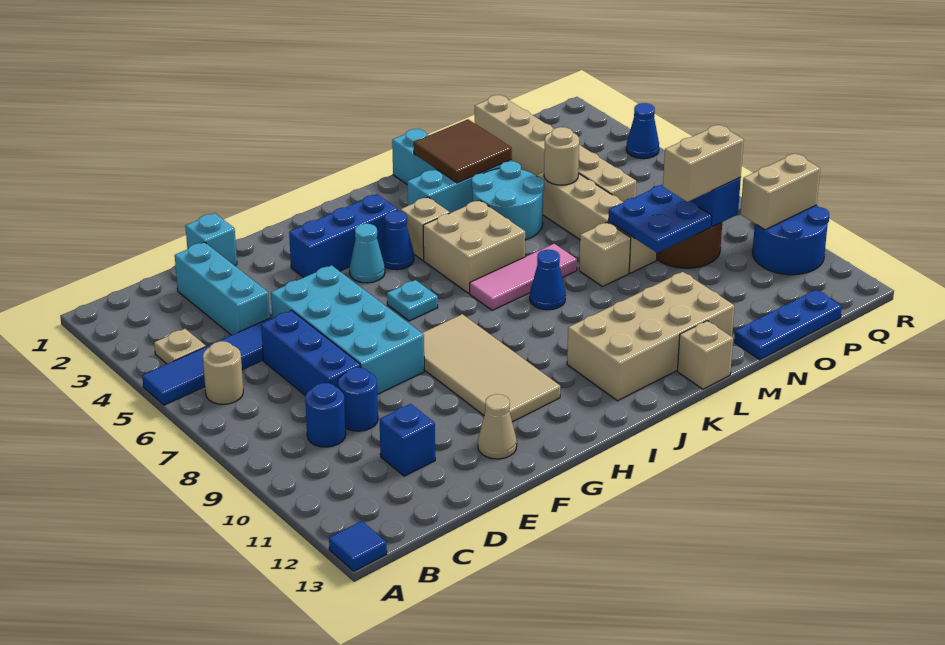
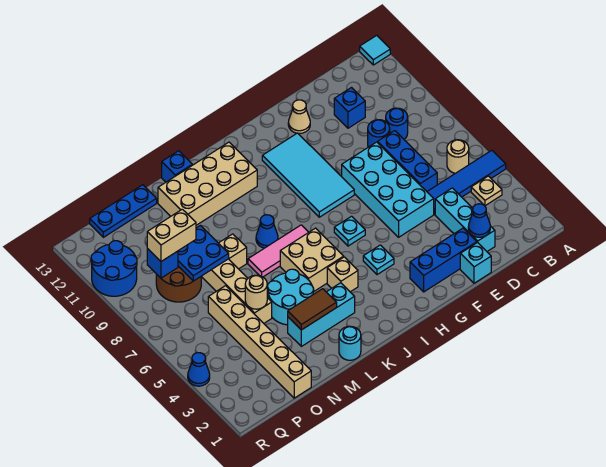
blue 1x1 tile [329,521,387,571] -> cyan 1x1 tile [360,35,390,65]
blue 1x3 brick [289,194,398,278] -> blue 1x3 brick moved to [410,228,477,292]
tan 2x4 tile [423,314,560,422] -> cyan 2x4 tile [262,133,354,217]
cyan 1x1 cone [349,224,385,283] -> cyan 1x1 plate [363,245,394,275]
blue 1x1 cone [380,211,414,270] -> blue 1x1 cone moved to [468,204,490,237]
cyan 1x1 brick [392,129,436,184] -> cyan 1x1 round brick [339,326,361,360]
brown 2x2 tile [414,119,512,183] -> brown 1x2 tile [288,289,337,330]
tan 1x1 brick [677,321,733,389] -> blue 1x1 brick [162,151,193,182]
tan 1x2 brick [740,154,820,230] -> none

